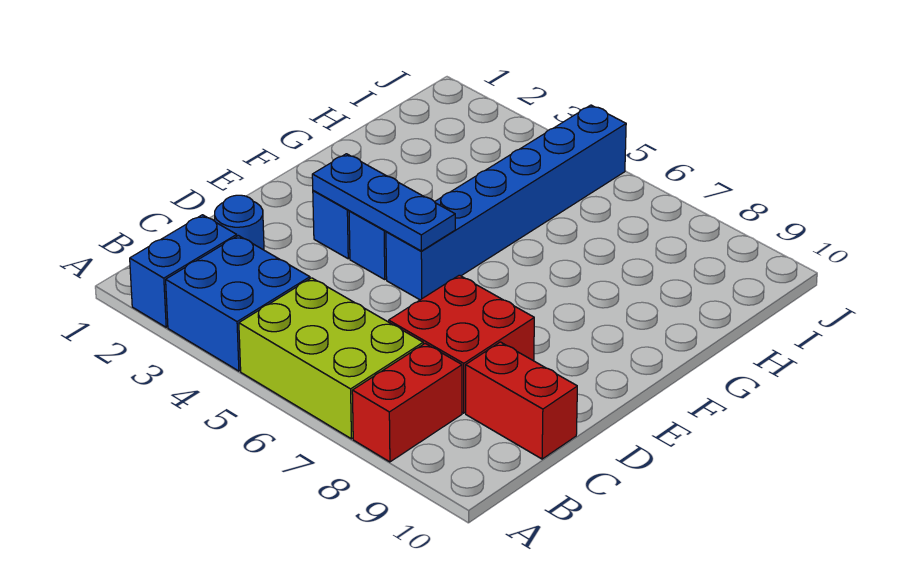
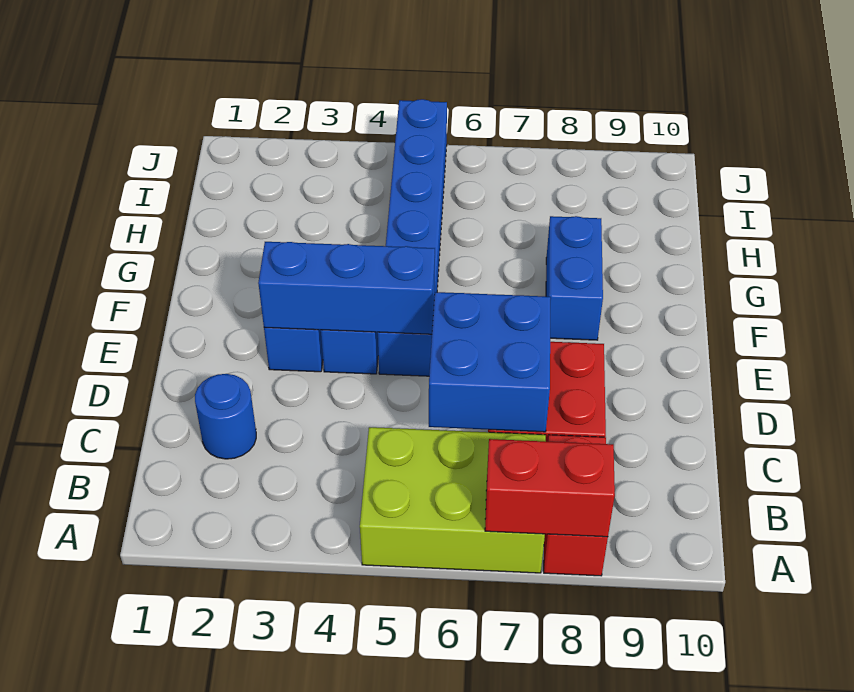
blue 1x2 brick [130,215,237,327] -> blue 1x2 brick moved to [546,216,603,340]
blue 2x2 brick [166,236,310,371] -> blue 2x2 brick moved to [429,292,551,432]
red 1x2 brick [466,342,577,459] -> red 1x2 brick moved to [485,439,615,537]
blue 1x3 plate [312,154,455,251] -> blue 1x3 brick [258,242,435,334]

